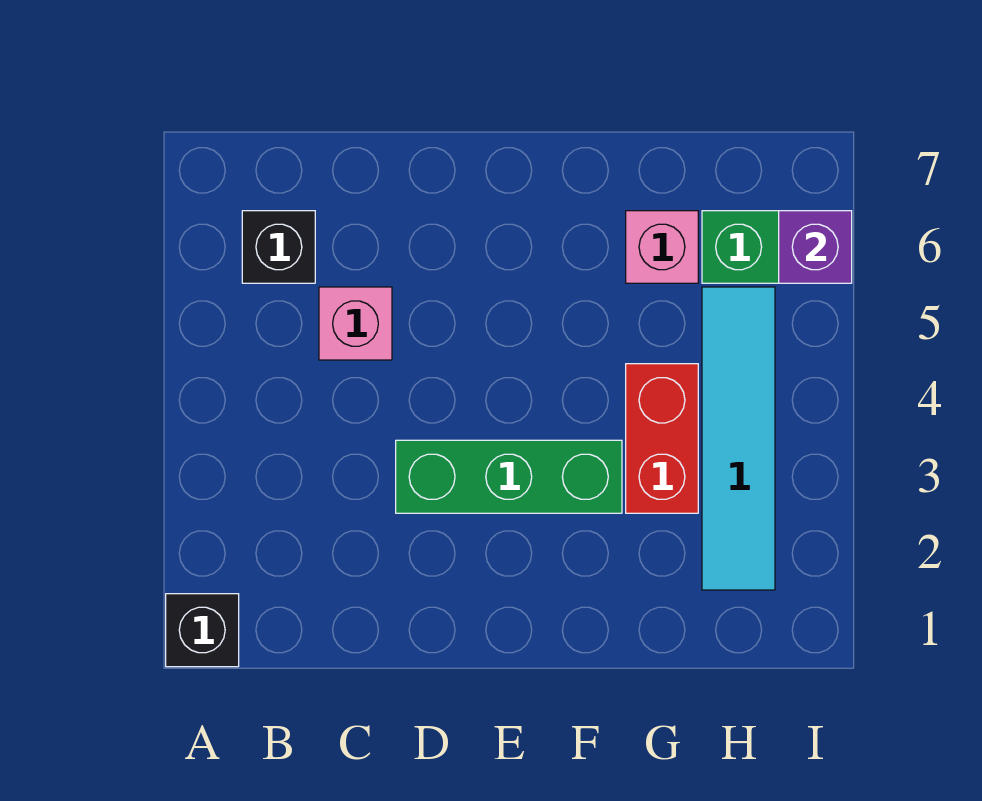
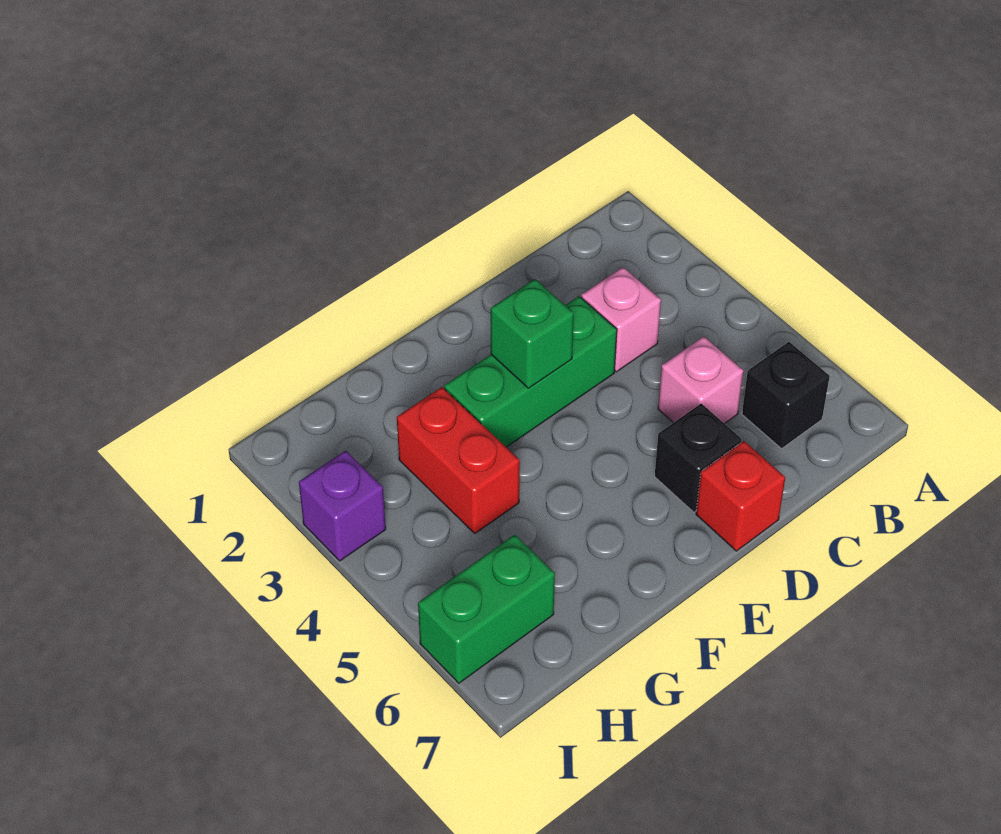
black 1x1 brick [166,594,239,667] -> black 1x1 brick moved to [655,403,742,512]
none -> red 1x1 brick [696,441,785,551]
none -> green 1x1 brick [491,279,574,388]
pink 1x1 brick [626,211,698,283] -> pink 1x1 brick moved to [581,267,661,372]
cyan 1x4 tile [702,287,775,590] -> none
purple 1x1 brick [779,211,852,283] -> purple 1x1 brick moved to [299,451,386,561]

